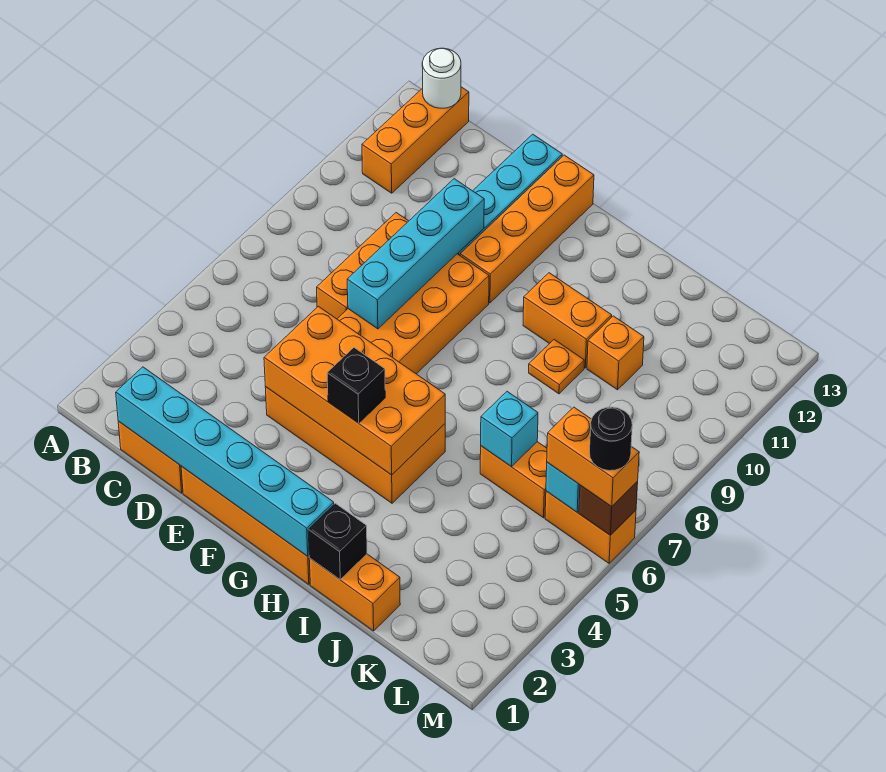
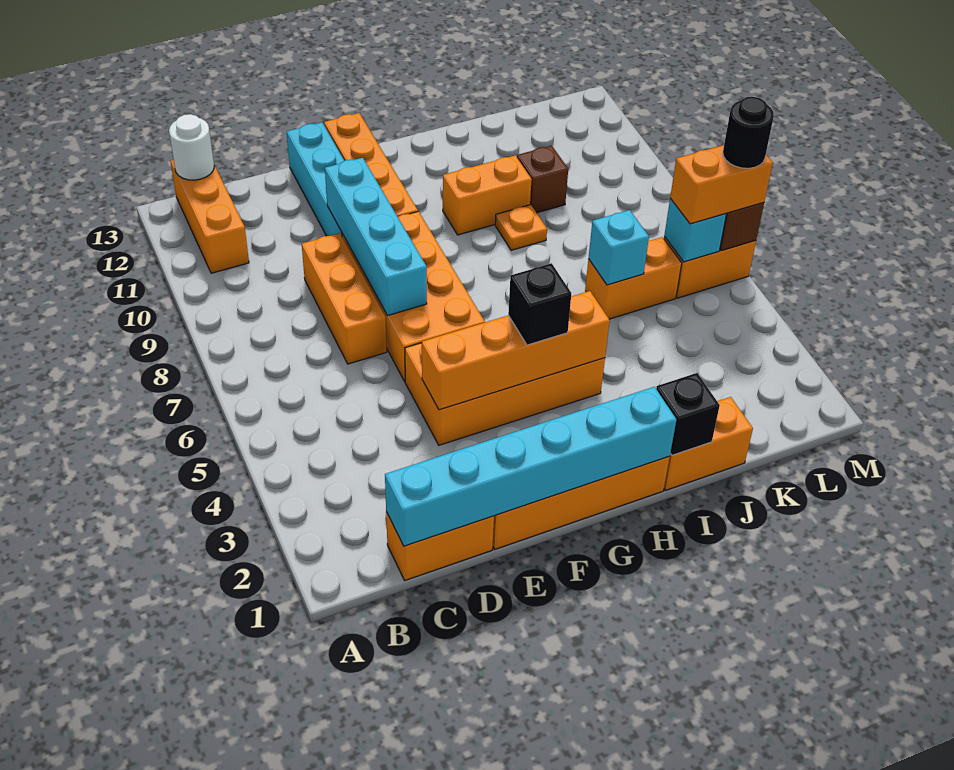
orange 2x4 brick [264,306,445,475] -> orange 1x4 brick [422,291,610,410]
orange 1x1 brick [587,316,644,390] -> brown 1x1 brick [517,146,568,213]

